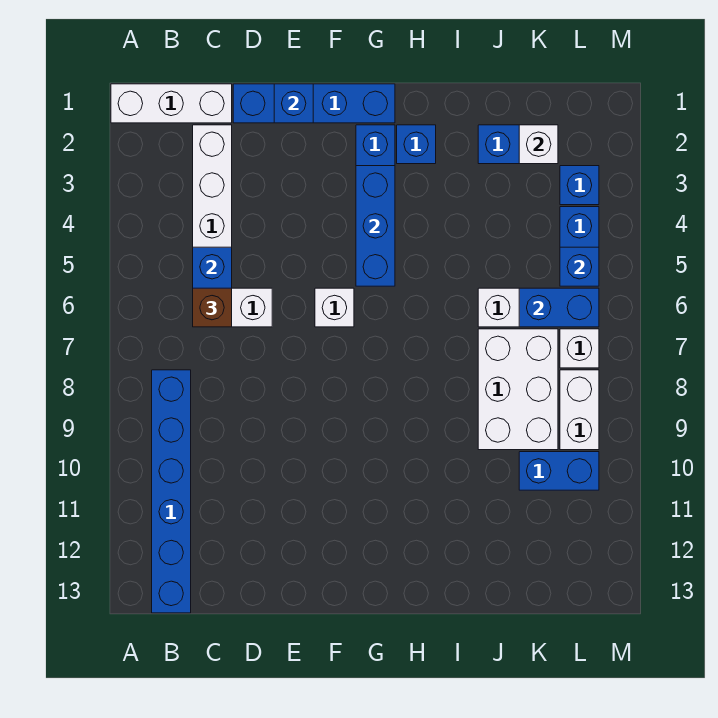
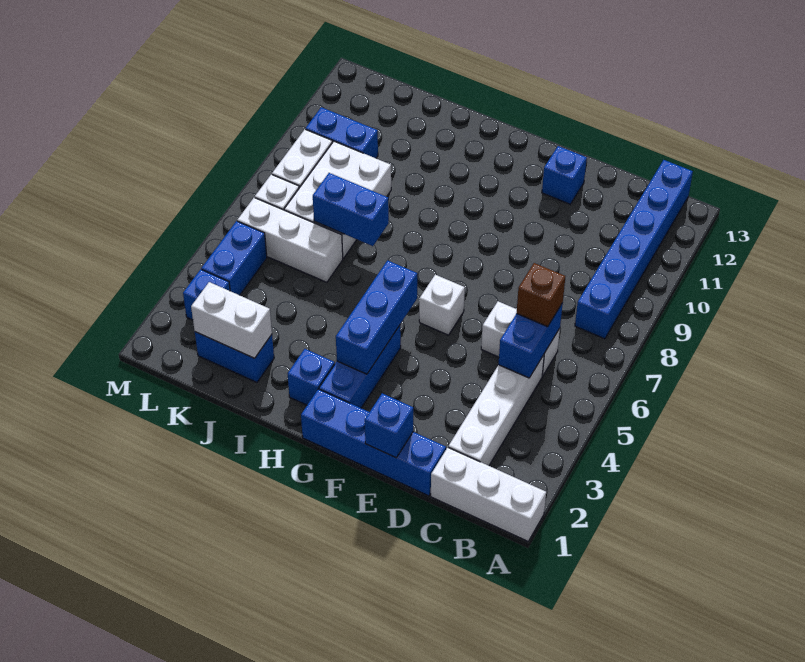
white 1x1 brick [519,125,558,164] -> white 1x2 brick [191,282,272,358]
blue 1x2 brick [519,288,599,327] -> blue 1x2 brick moved to [313,173,389,246]
blue 1x1 brick [560,247,599,286] -> blue 1x1 brick moved to [542,146,587,204]

